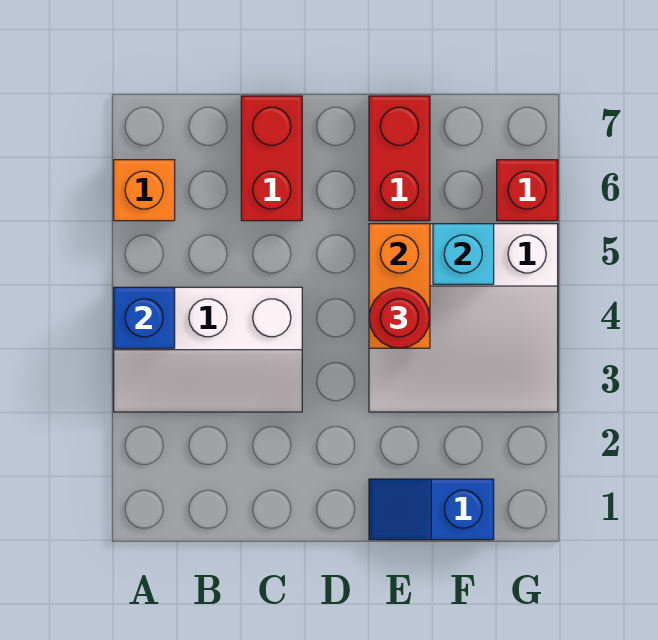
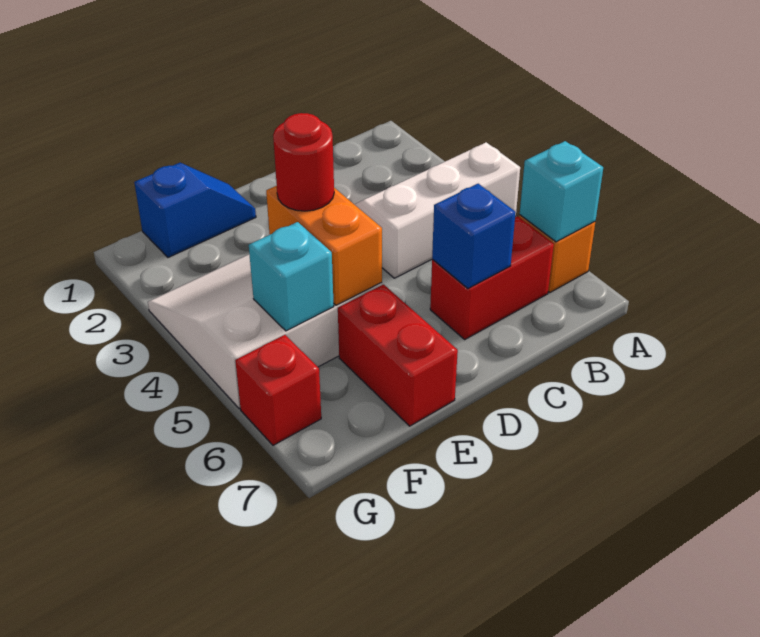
blue 1x1 brick [114,287,175,348] -> blue 1x1 brick moved to [432,184,516,289]
none -> cyan 1x1 brick [520,141,603,242]
red 1x2 brick [241,96,302,221] -> red 1x2 brick turned to [430,216,554,339]

